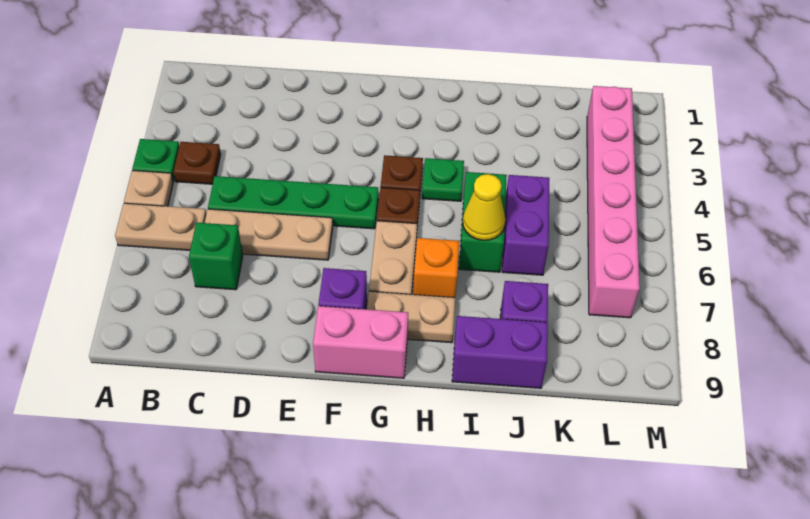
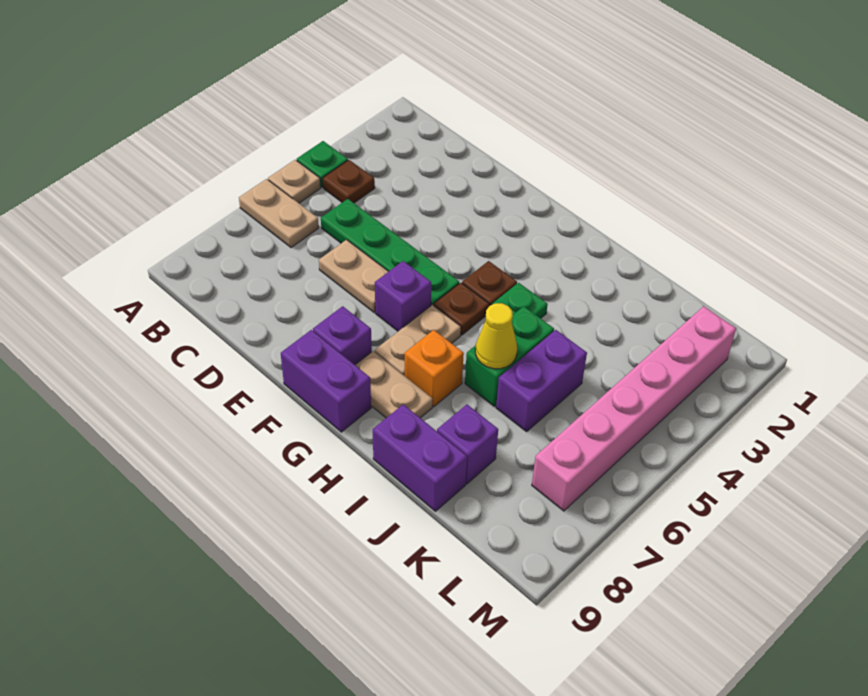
tan 1x3 plate [205,209,333,260] -> tan 1x2 plate [319,240,389,312]
green 1x1 brick [189,223,243,290] -> none
none -> purple 1x1 brick [375,261,431,331]
pink 1x2 brick [313,306,408,378] -> purple 1x2 brick [281,330,371,432]

